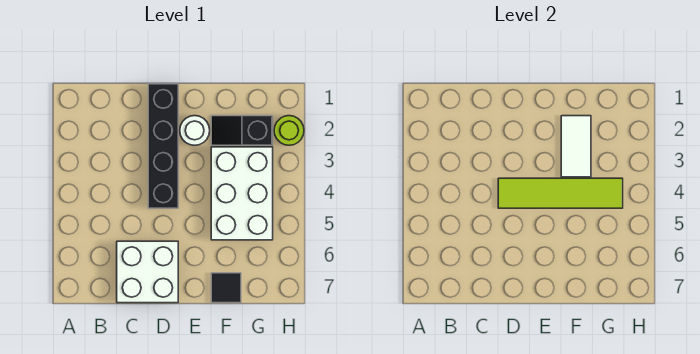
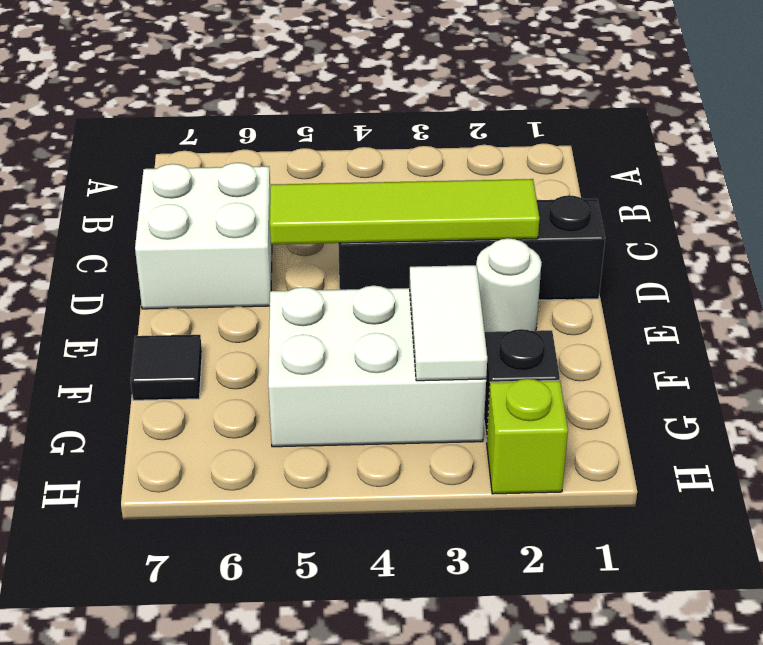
lime 1x4 tile [498,178,623,208] -> lime 1x4 tile turned to [270,179,540,245]
white 1x2 tile [561,116,591,177] -> white 1x2 tile turned to [410,265,487,381]
lime 1x1 round brick [274,116,304,145] -> lime 1x1 brick [487,379,568,494]

